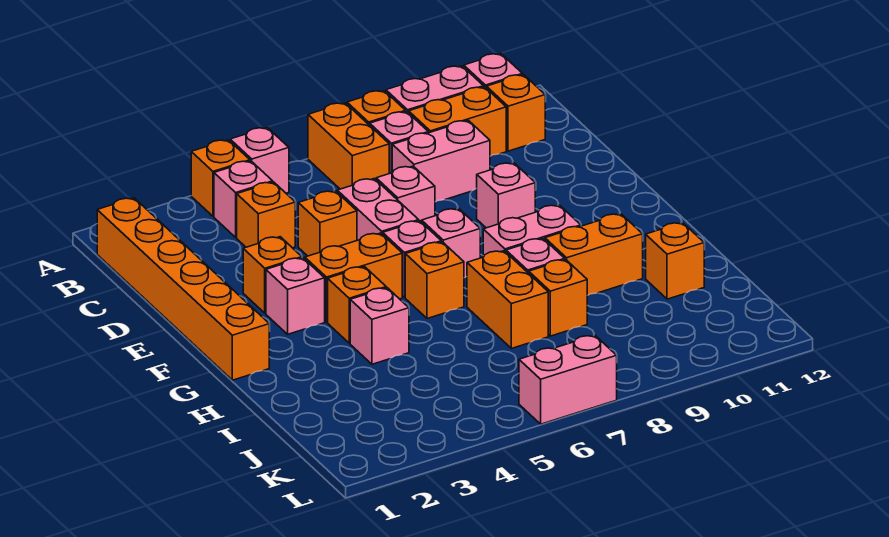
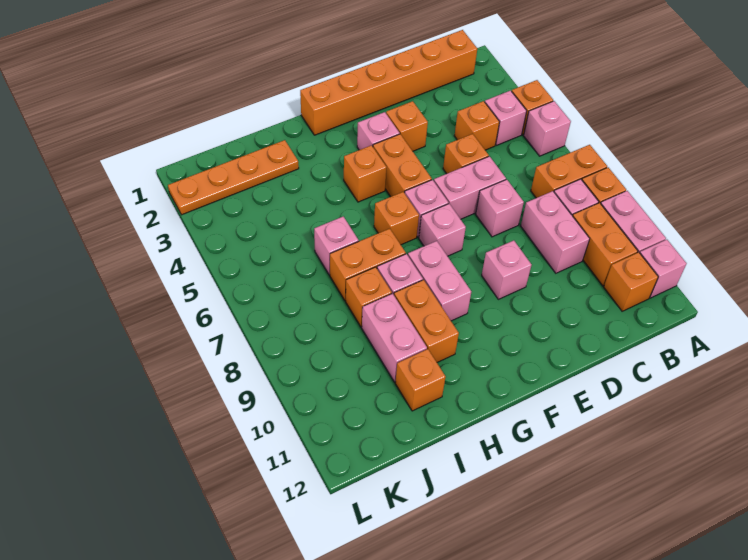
pink 1x1 brick [350,288,409,364] -> pink 1x1 brick moved to [314,217,359,275]
none -> orange 1x4 plate [168,140,299,215]
pink 1x2 brick [519,335,617,424] -> pink 1x2 brick moved to [362,294,427,382]

